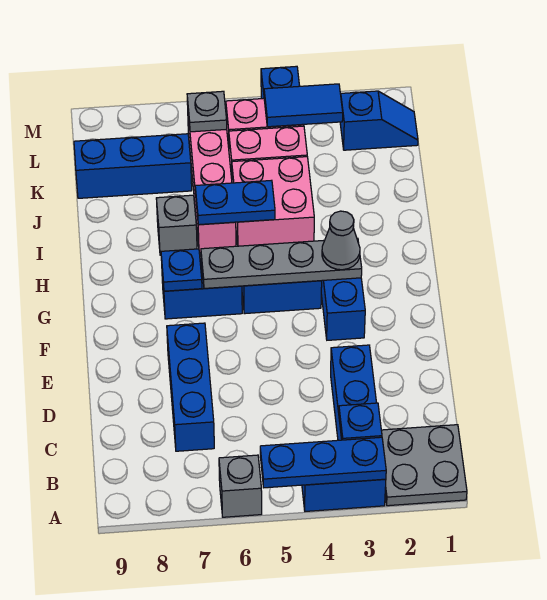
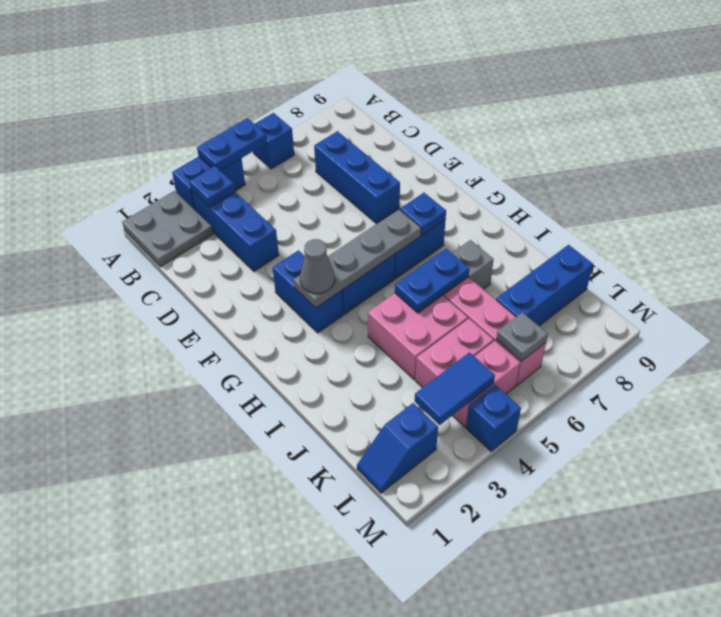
blue 1x3 plate [260,437,386,488] -> blue 1x2 plate [197,118,267,171]
grey 1x1 brick [219,455,262,517] -> blue 1x1 brick [253,113,294,169]

